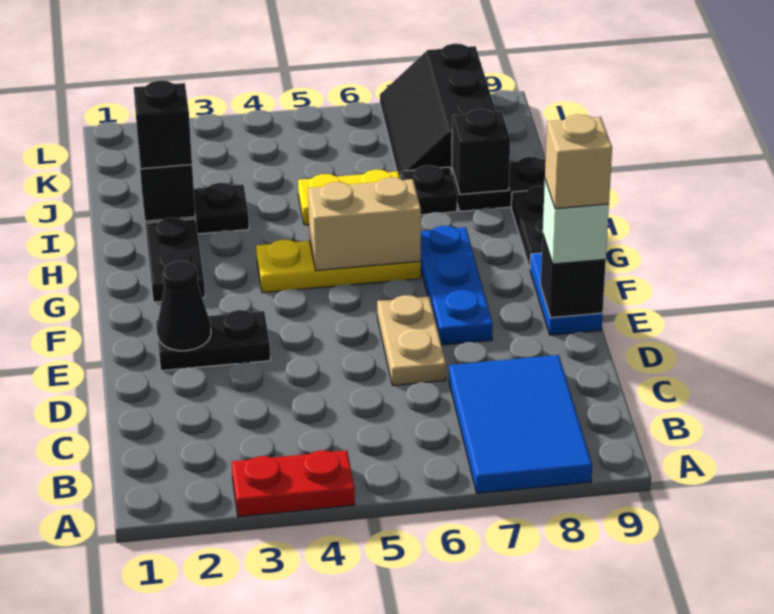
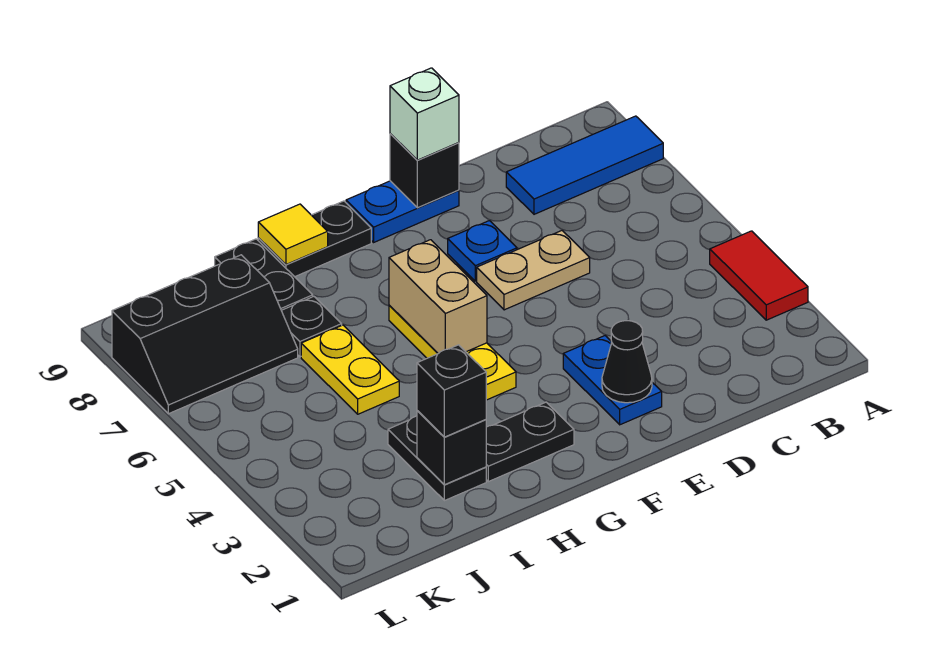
red 1x2 plate [232,450,355,517] -> red 1x2 tile [710,231,808,320]
blue 2x3 tile [449,355,592,493] -> blue 1x3 tile [506,116,663,214]
black 1x2 plate [156,310,270,371] -> blue 1x2 plate [563,336,662,425]
blue 1x3 plate [421,226,493,345] -> blue 1x1 plate [448,221,517,281]
tan 1x1 brick [545,114,612,209] -> none
none -> yellow 1x1 tile [258,204,328,265]
black 1x1 brick [452,109,510,194] -> none

